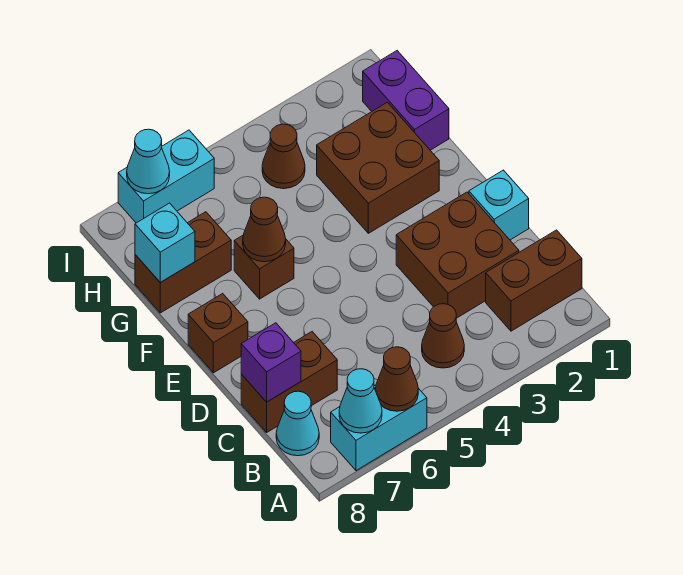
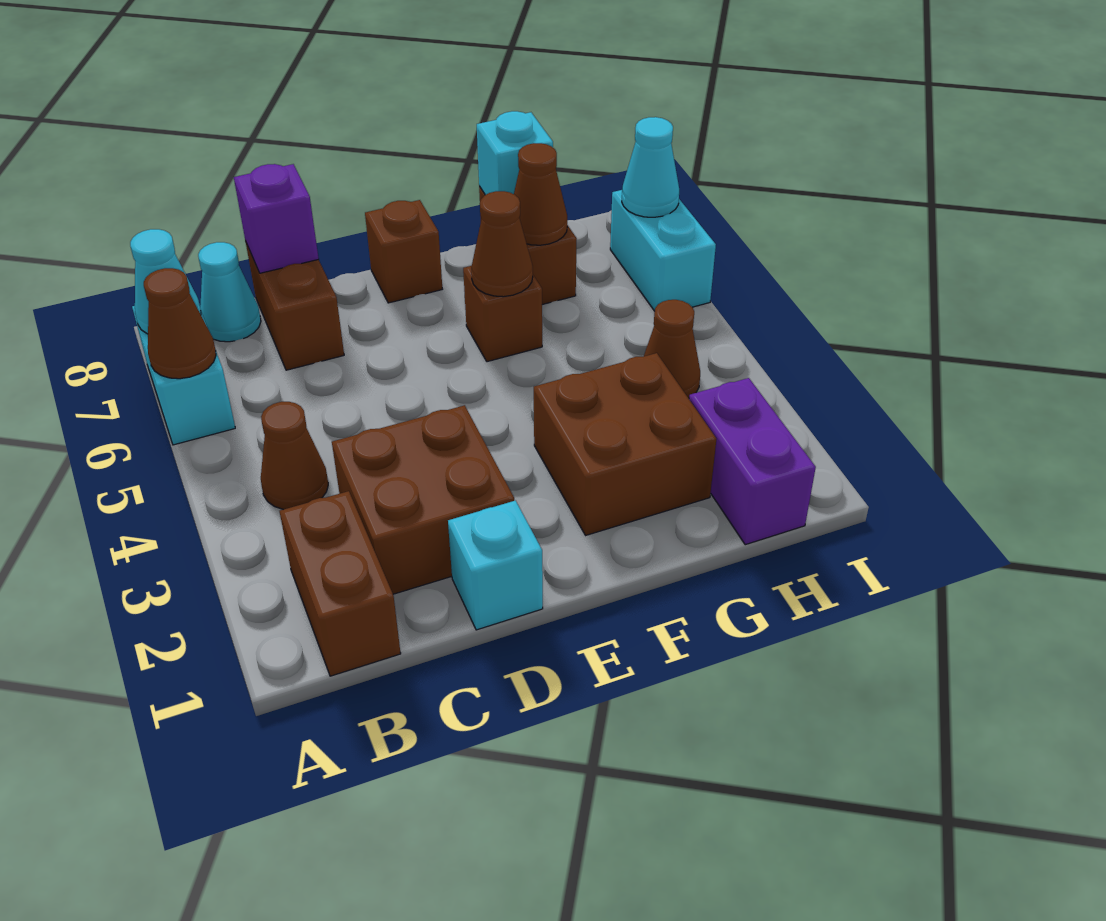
purple 1x2 brick [363,51,449,150] -> purple 1x2 brick turned to [689,378,816,545]
none -> brown 1x1 cone [514,143,567,245]

